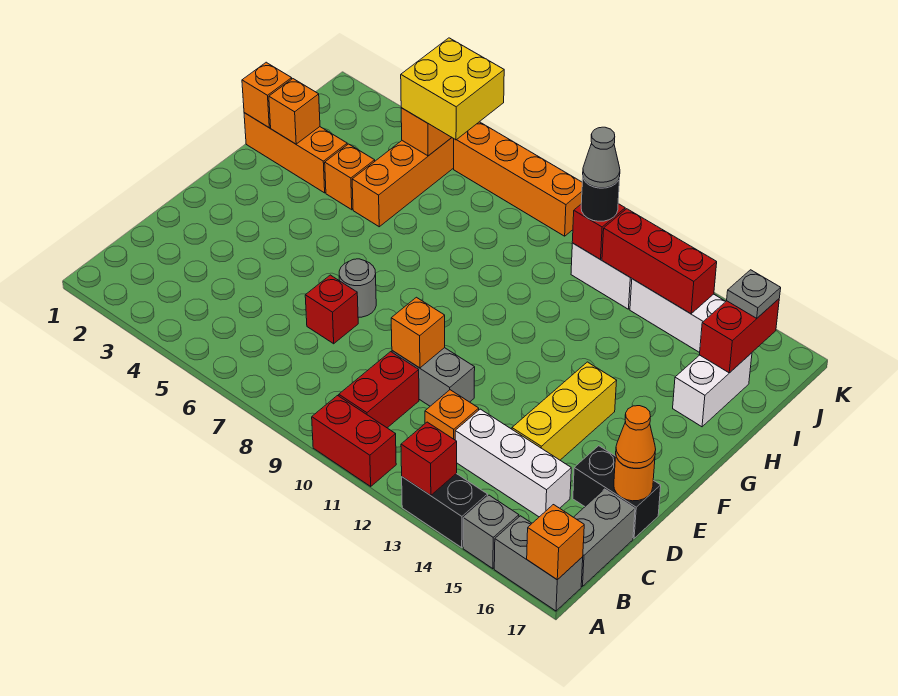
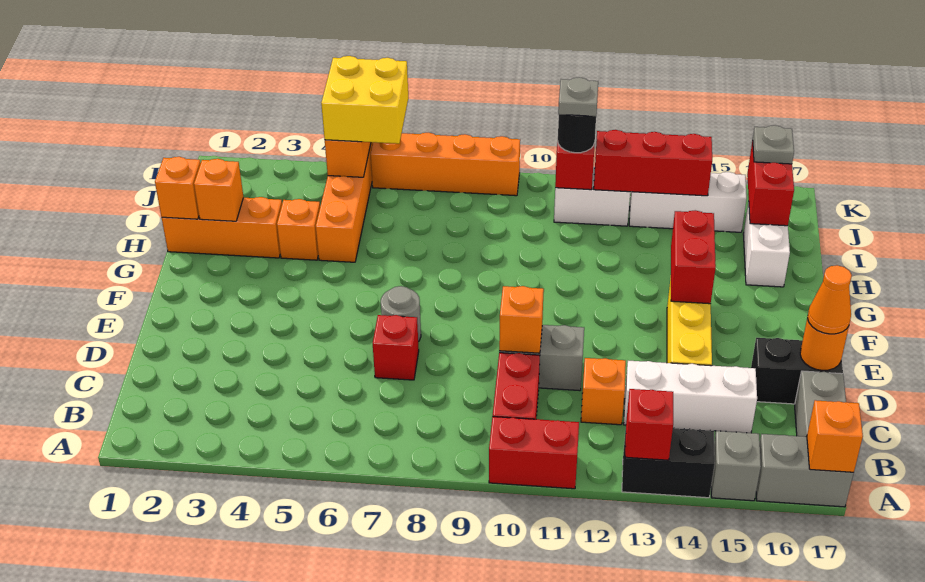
none -> red 1x2 brick [671,210,716,304]
grey 1x1 cone [583,127,620,188] -> grey 1x1 plate [558,77,598,116]

